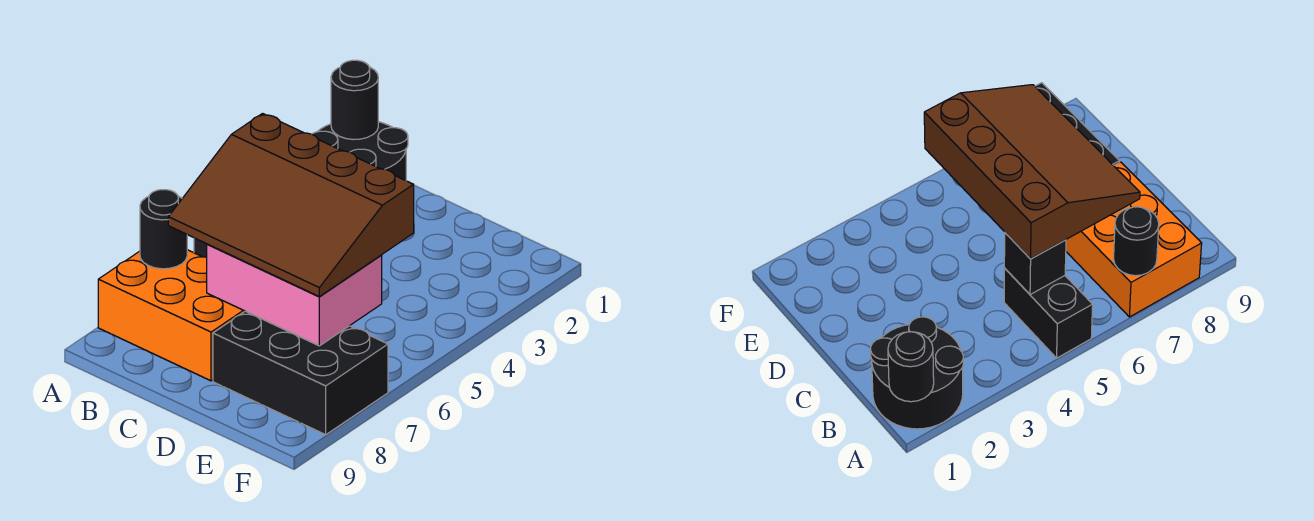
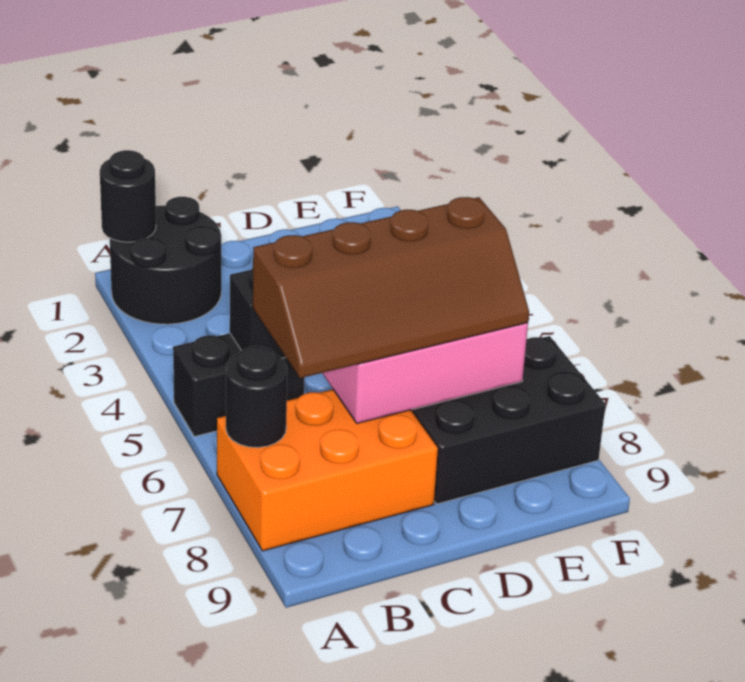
brown 3x4 slope [168,114,414,296] -> brown 2x4 slope [253,197,529,378]

